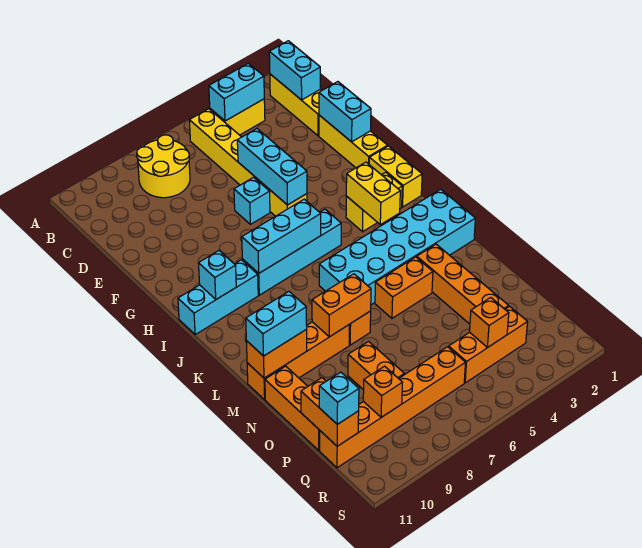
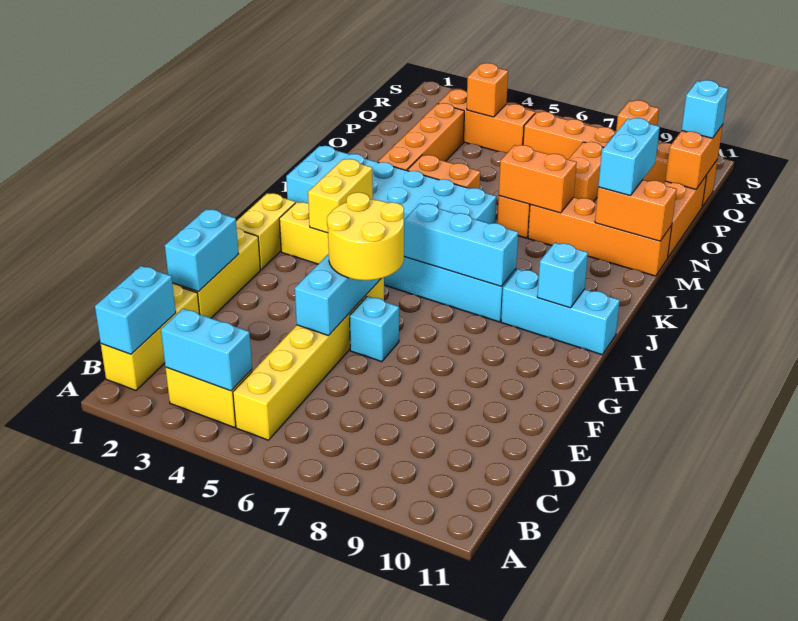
yellow 2x2 round brick [137,135,190,198] -> yellow 2x2 round brick moved to [327,192,404,280]
cyan 1x2 brick [246,292,307,356] -> cyan 1x2 brick turned to [598,118,660,196]

